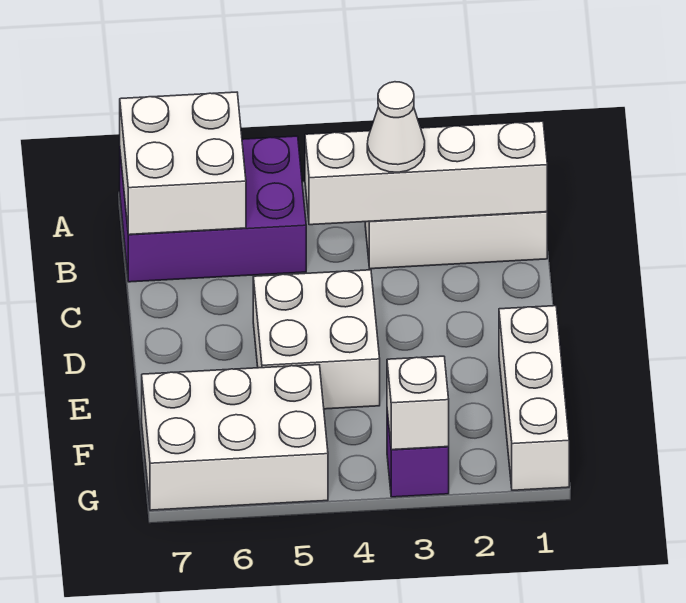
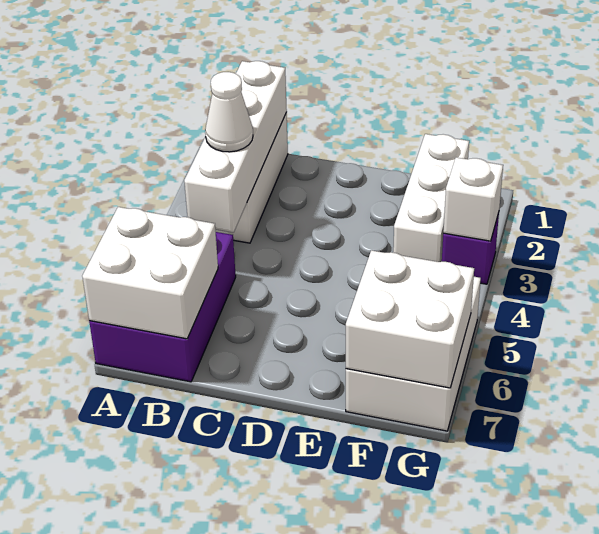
white 2x2 brick [253,270,380,409] -> white 2x2 brick moved to [346,250,474,388]
white 1x3 brick [499,306,569,490] -> white 1x3 brick turned to [393,134,469,262]

